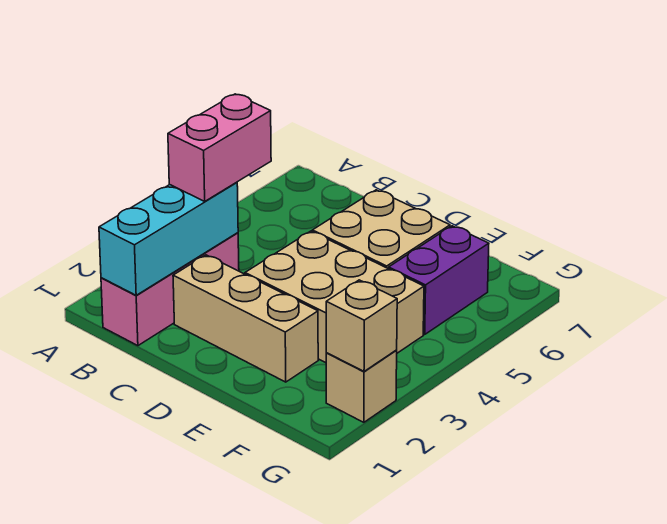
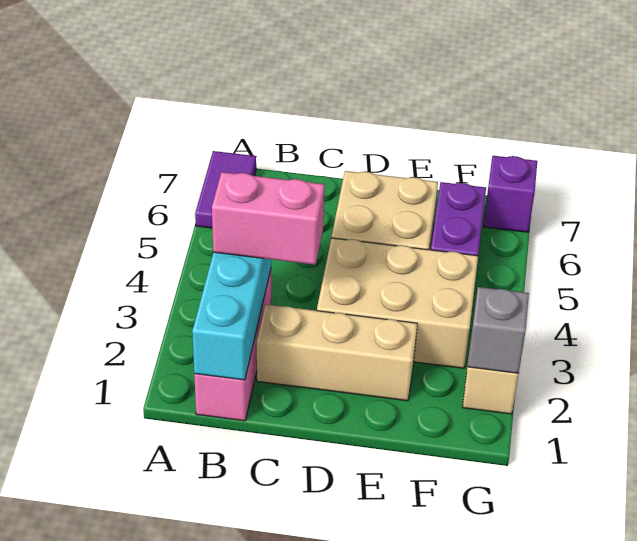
none -> purple 1x2 tile [195,151,256,228]
pink 1x2 brick [168,94,271,201] -> pink 1x2 brick turned to [212,172,325,265]
tan 1x1 brick [326,280,397,371] -> grey 1x1 brick [468,287,529,373]
none -> purple 1x1 brick [484,156,537,232]

